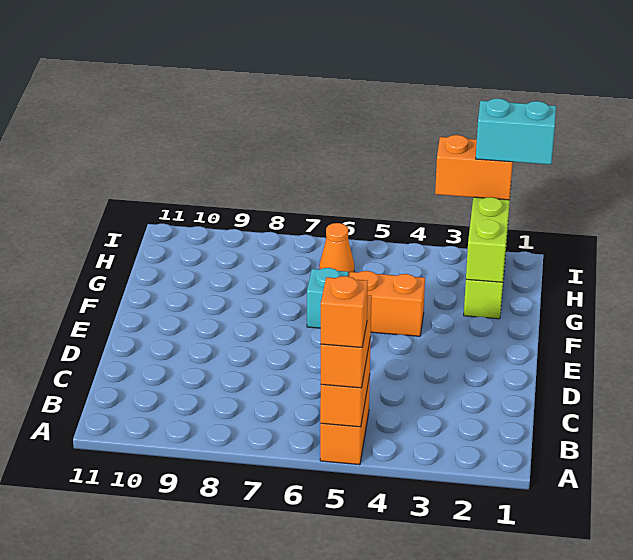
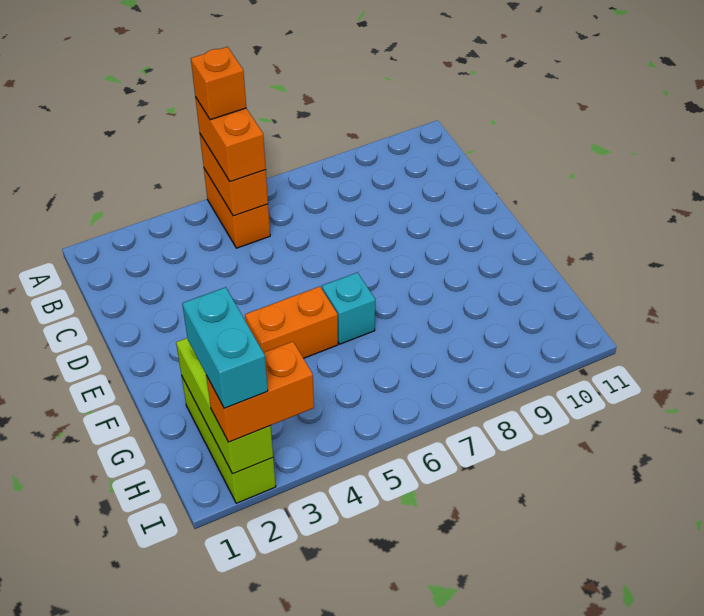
orange 1x1 cone [319,223,354,277] -> none
cyan 1x2 brick [476,98,556,165] -> cyan 1x2 brick turned to [182,287,268,408]

